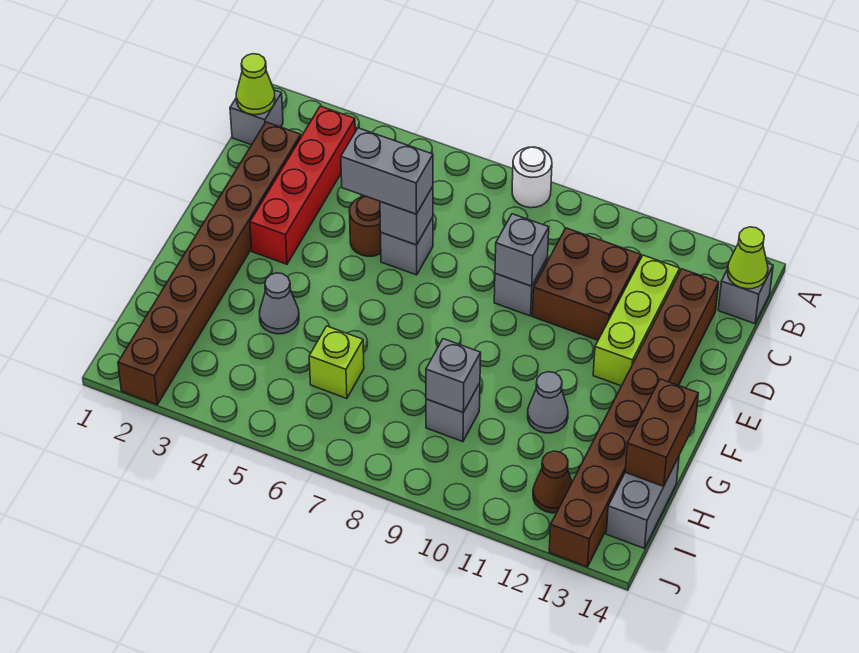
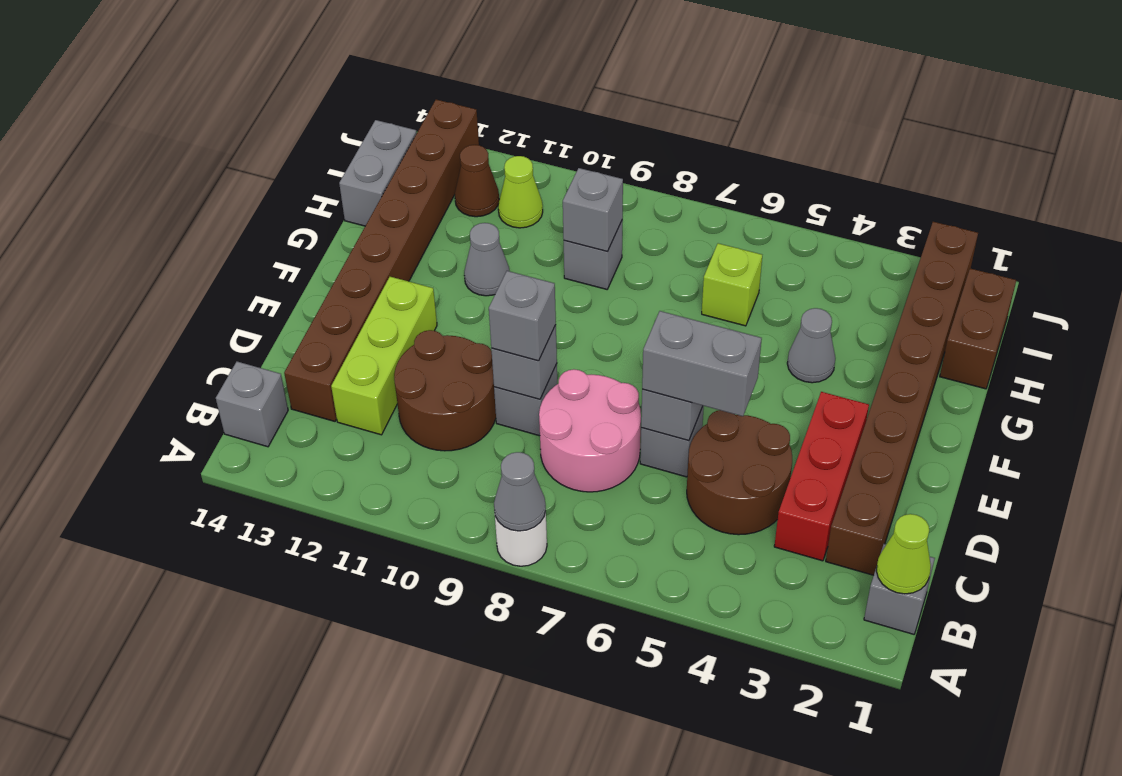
none -> grey 1x1 cone [494,452,546,531]
red 1x4 brick [250,106,355,264] -> red 1x3 brick [774,392,869,561]
lime 1x1 cone [728,227,768,289] -> lime 1x1 cone moved to [498,156,543,228]
none -> pink 2x2 round brick [539,369,641,492]
brown 2x2 brick [532,228,641,340] -> brown 2x2 round brick [394,330,496,451]
brown 1x1 round brick [349,196,381,256] -> brown 2x2 round brick [687,410,792,535]
none -> grey 1x1 brick [489,271,556,361]
brown 1x2 brick [625,379,698,486] -> brown 1x2 brick moved to [940,268,1016,389]

